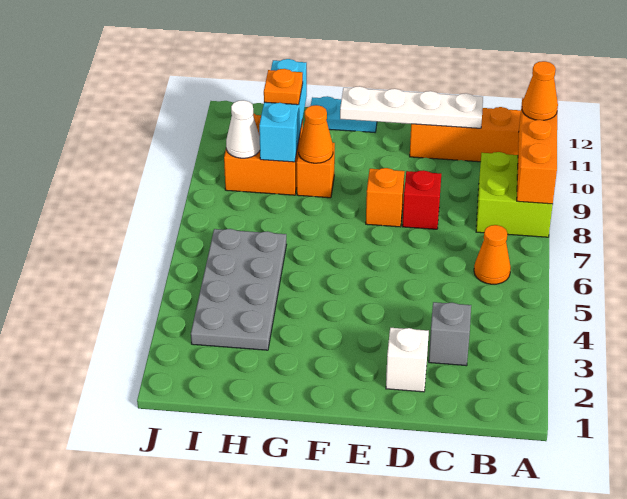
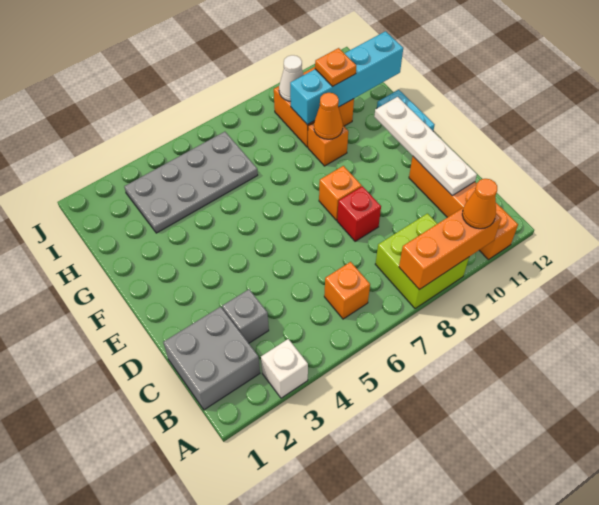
none -> grey 2x2 brick [163,307,260,410]
orange 1x1 cone [474,225,511,284] -> orange 1x1 brick [324,262,370,319]
white 1x1 brick [386,328,429,392] -> white 1x1 brick moved to [261,339,308,398]
cyan 1x3 brick [259,59,307,162] -> cyan 1x4 brick [290,31,403,125]

